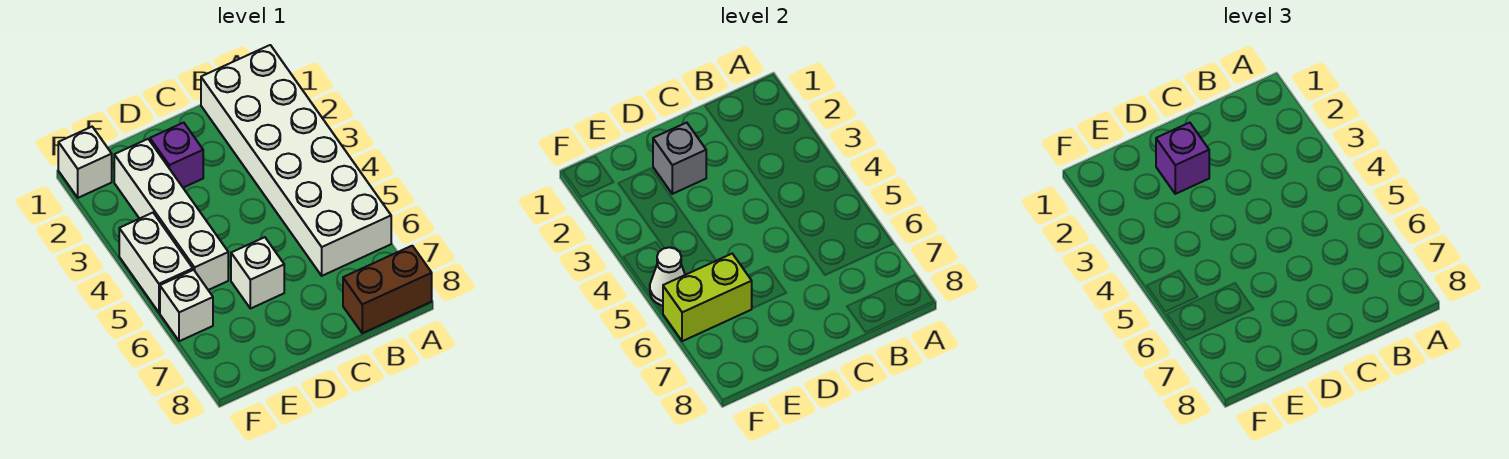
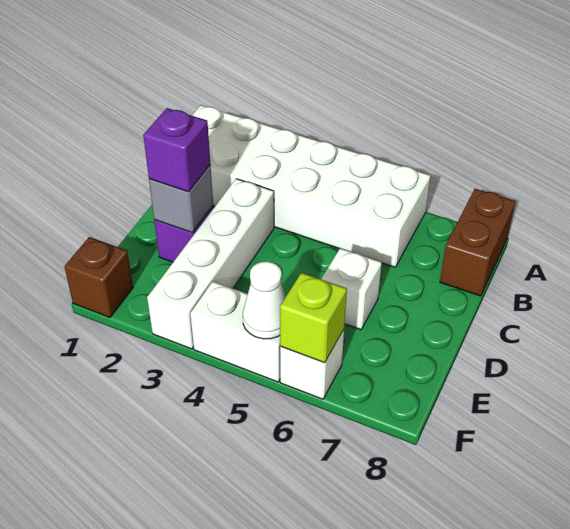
white 1x4 brick [114,139,228,290] -> white 1x4 brick turned to [147,179,274,349]
lime 1x2 brick [663,254,752,341] -> lime 1x1 brick [280,273,347,363]
white 1x1 brick [58,127,112,198] -> brown 1x1 brick [65,237,133,317]

